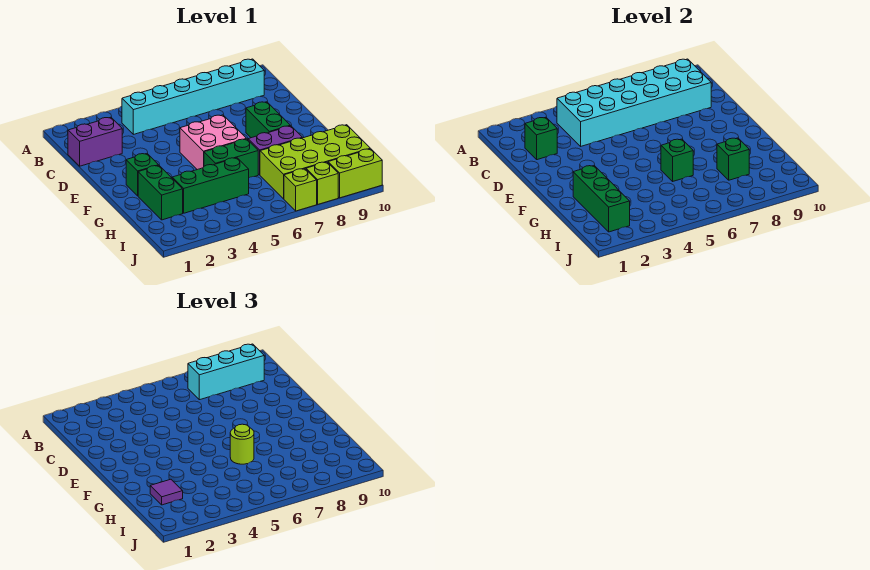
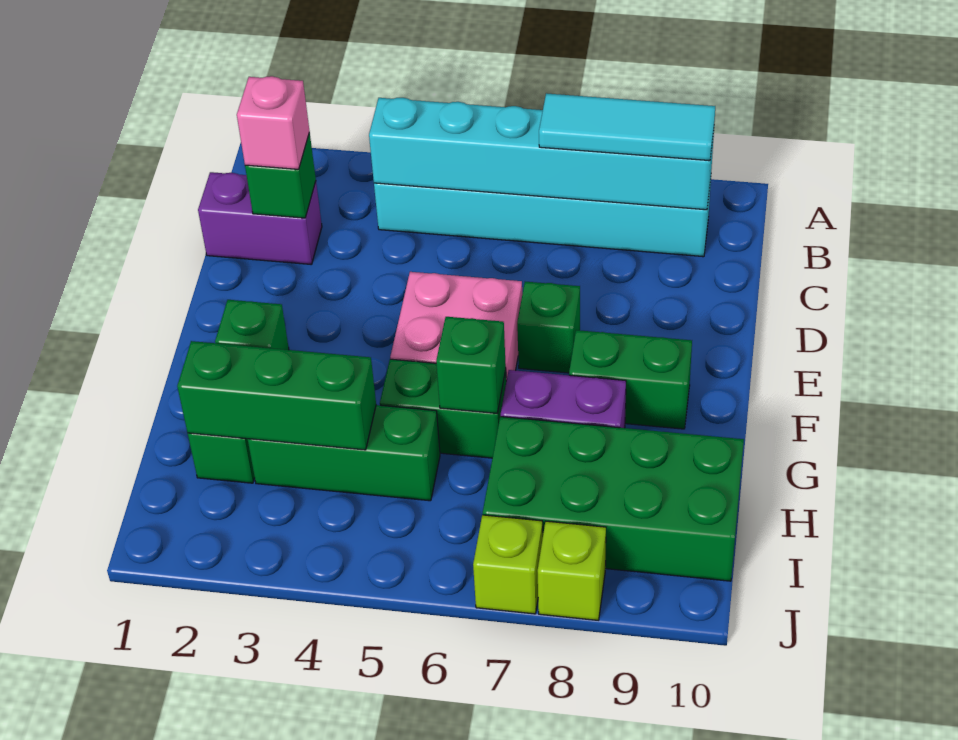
cyan 2x6 brick [557,59,711,146] -> cyan 1x6 brick [369,98,714,210]
cyan 1x3 brick [188,344,264,400] -> cyan 1x3 tile [539,93,715,161]
none -> pink 1x1 brick [237,76,310,169]
green 1x2 brick [246,102,290,138] -> green 1x2 brick turned to [569,330,692,429]
green 1x3 brick [573,166,630,232] -> green 1x3 brick turned to [177,341,376,450]
lime 1x1 round brick [230,424,254,464] -> none
purple 1x1 tile [150,479,183,505] -> none
lime 2x4 brick [260,125,370,199] -> green 2x4 brick [483,417,744,581]
green 1x1 brick [717,138,749,180] -> green 1x1 brick moved to [517,282,580,373]
lime 1x2 brick [328,149,382,198] -> none

